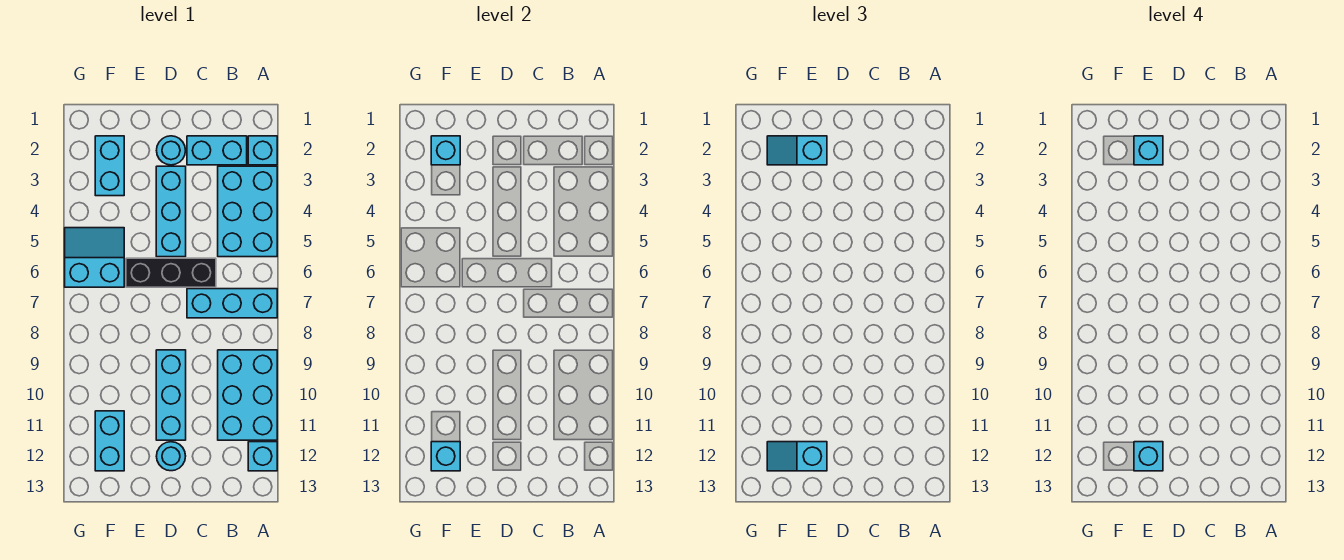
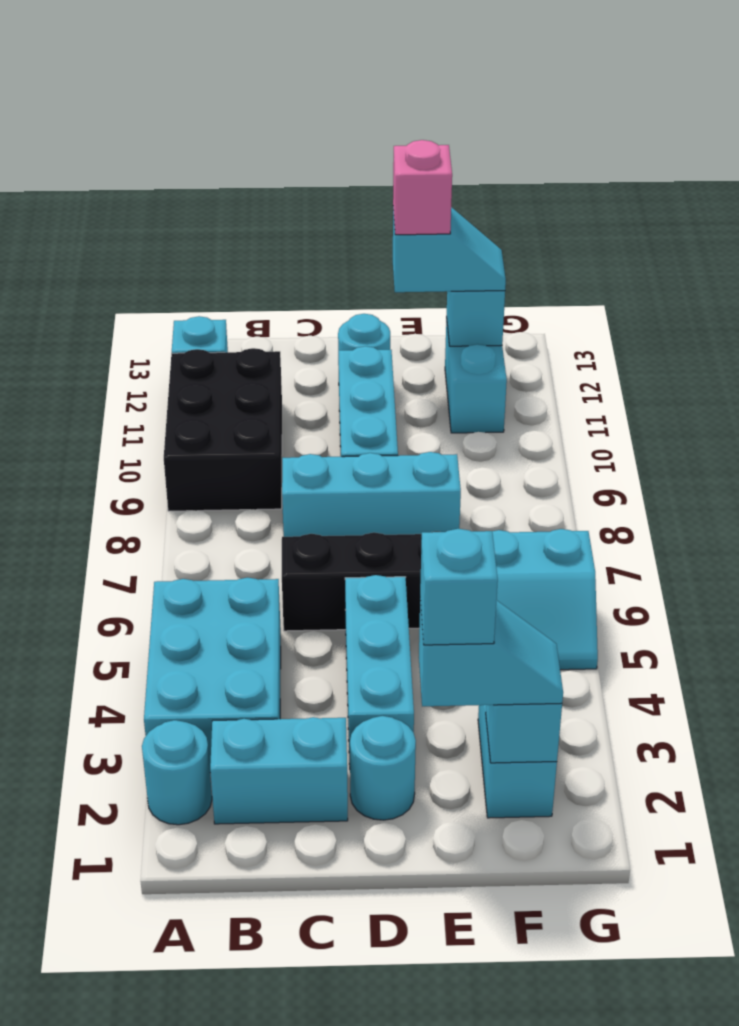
cyan 1x1 brick [248,136,277,165] -> cyan 1x1 round brick [142,720,212,825]
cyan 1x3 brick [187,289,277,318] -> cyan 1x3 brick moved to [282,452,461,537]
cyan 2x3 brick [218,350,277,440] -> black 2x3 brick [164,348,282,511]
cyan 1x1 brick [1134,442,1163,471] -> pink 1x1 brick [393,140,452,235]

